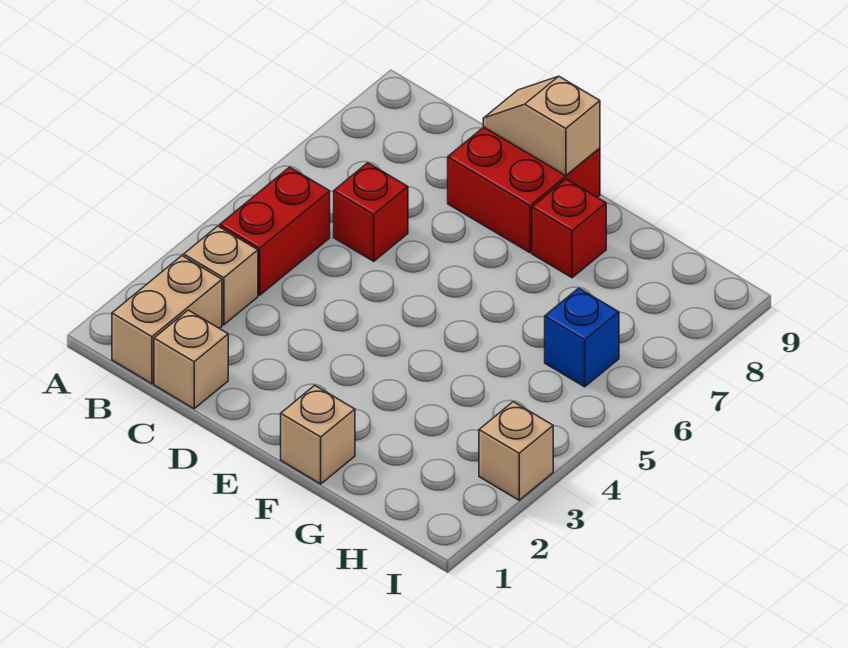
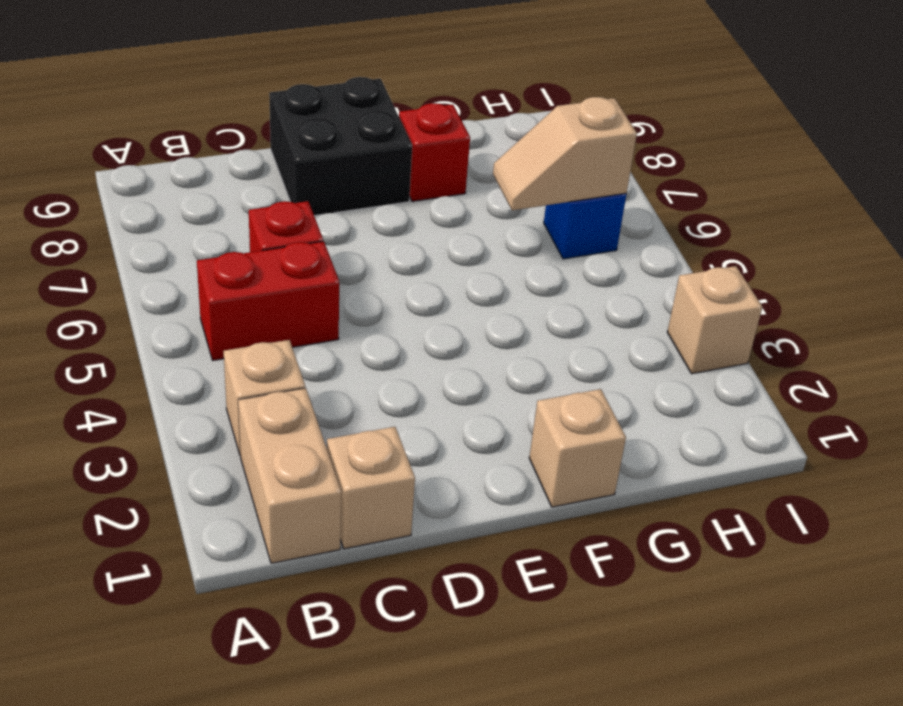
red 1x2 brick [220,167,330,295] -> red 1x2 brick turned to [197,241,339,360]
red 2x2 brick [448,127,600,253] -> black 2x2 brick [269,77,412,216]
tan 1x2 slope [483,76,600,176] -> tan 1x2 slope moved to [493,97,637,210]

